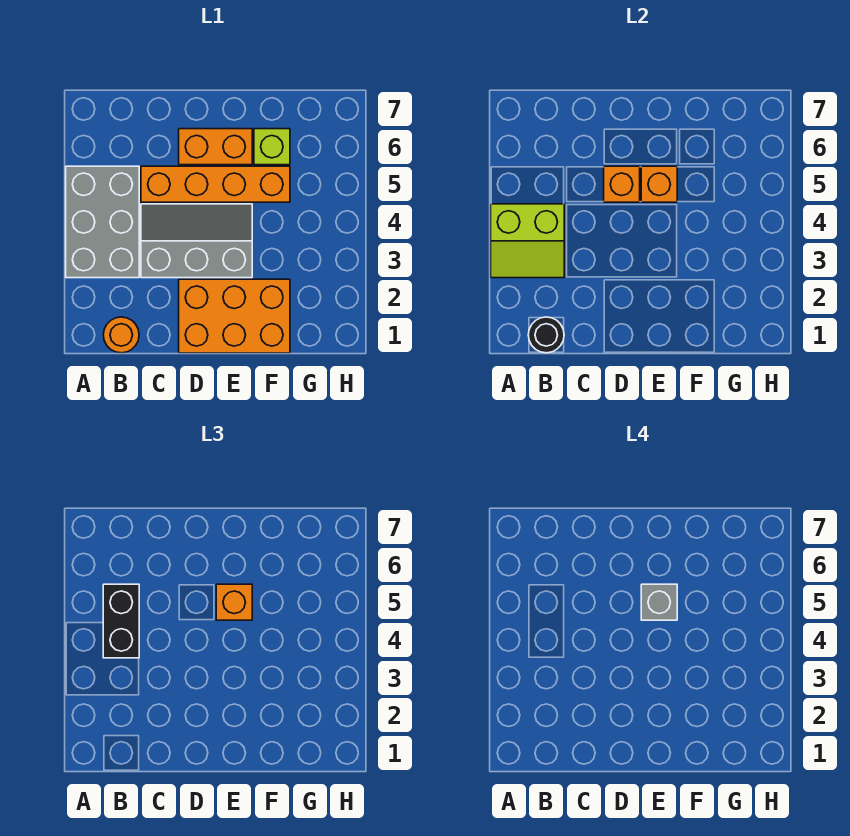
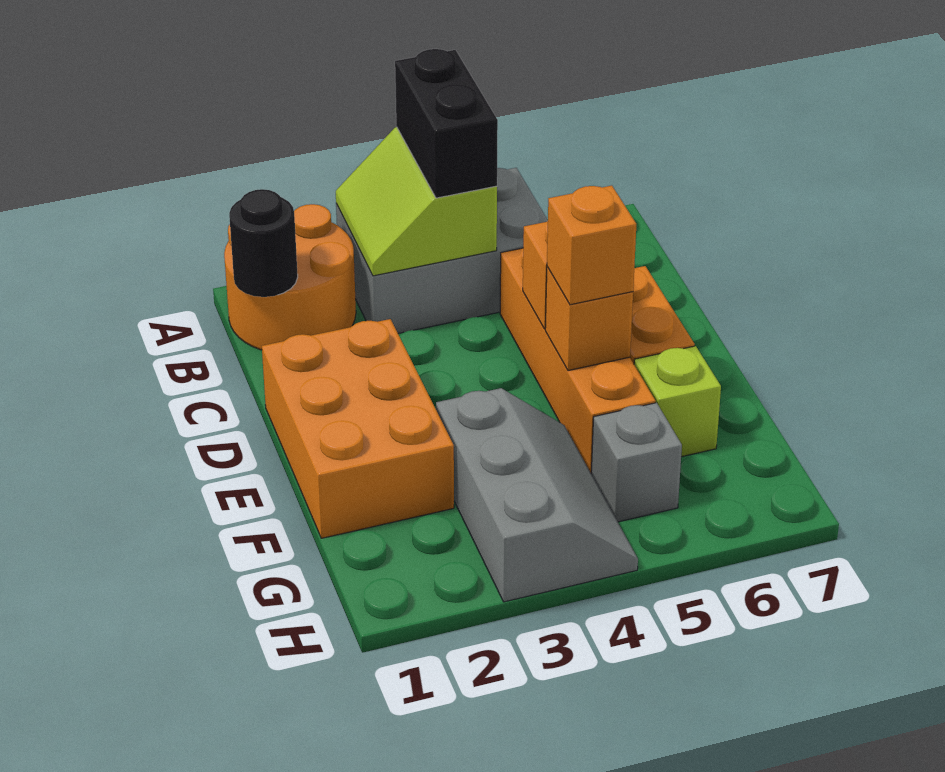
orange 1x1 round brick [103,317,139,353] -> orange 2x2 round brick [224,204,356,350]
black 1x2 brick [103,584,139,658] -> black 1x2 brick turned to [395,49,498,198]
grey 2x3 slope [141,204,252,278] -> grey 2x3 slope moved to [436,388,638,602]
grey 1x1 brick [641,584,677,620] -> grey 1x1 brick moved to [591,403,682,522]

